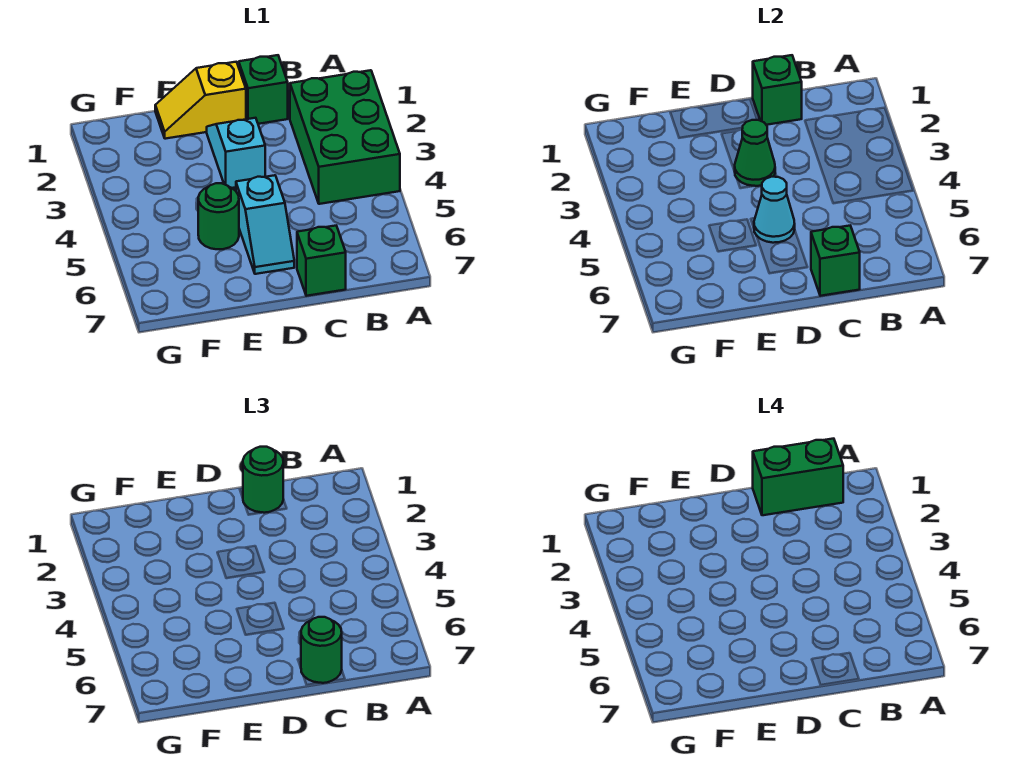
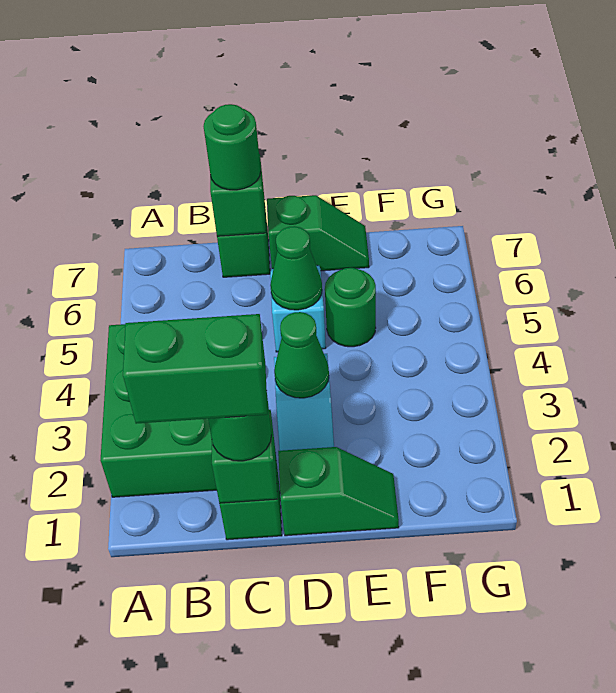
yellow 1x2 slope [155,62,246,139] -> green 1x2 slope [278,447,399,536]
cyan 1x1 cone [754,177,795,243] -> green 1x1 cone [270,226,322,310]
none -> green 1x2 slope [267,195,369,271]

